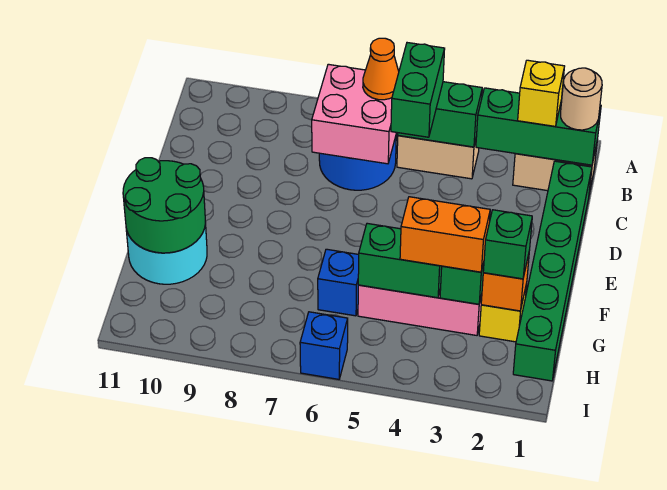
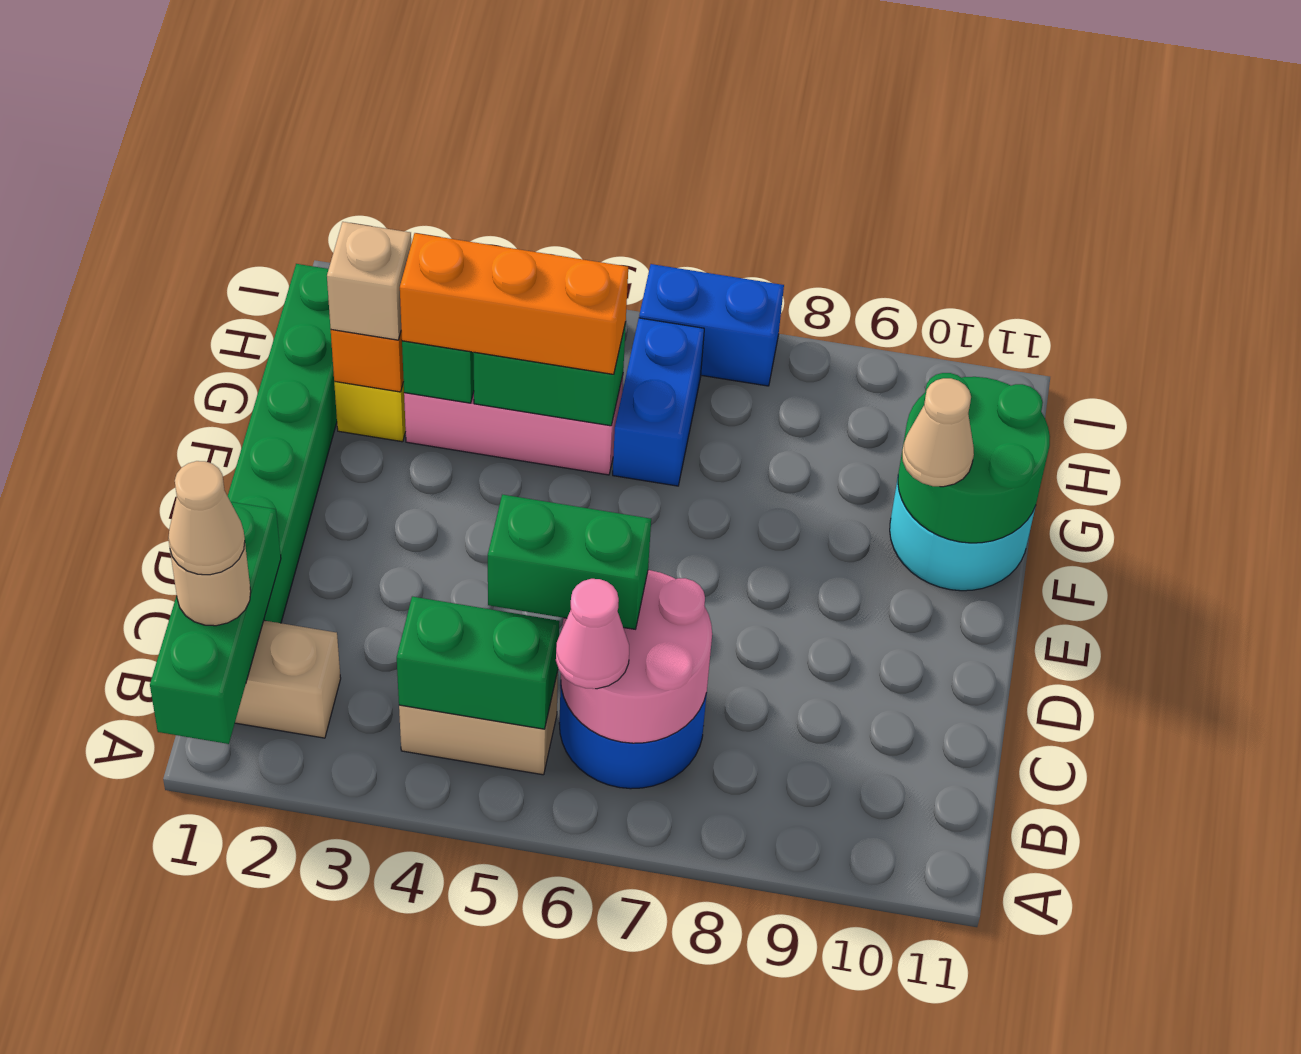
green 1x3 brick [476,88,601,165] -> green 1x3 brick turned to [150,502,281,744]
none -> tan 1x1 cone [168,461,245,575]
yellow 1x1 brick [518,60,565,126] -> none
green 1x2 brick [391,43,445,137] -> green 1x2 brick turned to [488,495,651,629]
pink 2x2 brick [312,64,397,164] -> pink 2x2 round brick [561,570,712,743]
orange 1x1 cone [363,38,399,100] -> pink 1x1 cone [556,579,629,689]
none -> tan 1x1 cone [902,378,974,487]
green 1x1 brick [483,210,532,279] -> tan 1x1 brick [327,222,411,340]
orange 1x2 brick [400,197,490,272] -> orange 1x3 brick [400,233,628,374]
blue 1x1 brick [318,249,359,316] -> blue 1x2 brick [613,318,704,486]
blue 1x1 brick [300,312,348,379] -> blue 1x2 brick [639,264,784,386]

